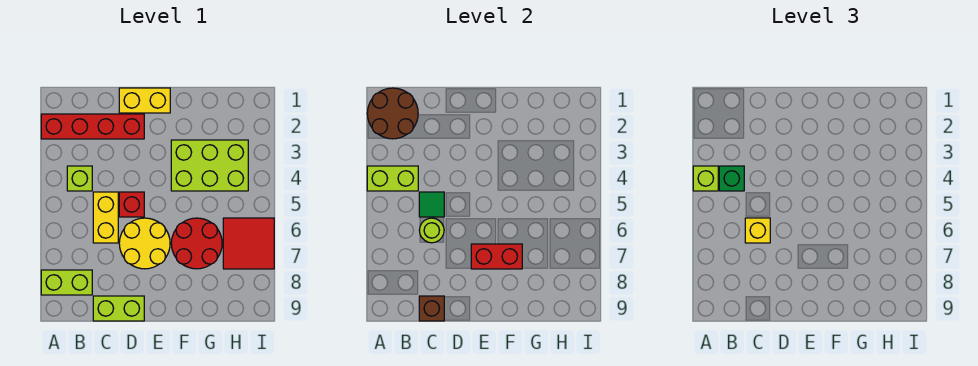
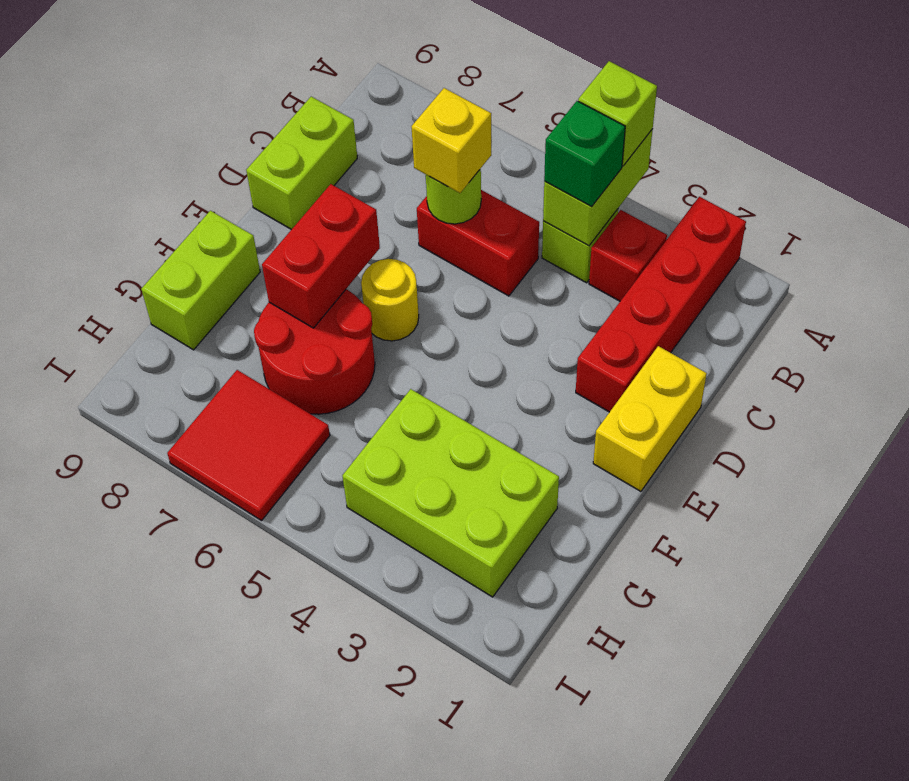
brown 2x2 round brick [367,88,418,139] -> none
lime 1x2 brick [41,270,92,295] -> lime 1x2 brick moved to [141,211,260,350]
yellow 1x2 brick [93,192,118,243] -> red 1x2 brick [417,190,539,296]
green 1x1 tile [419,192,444,217] -> none
brown 1x1 brick [419,296,444,321] -> none
red 1x1 brick [119,192,144,217] -> red 1x1 brick moved to [589,210,667,301]
yellow 2x2 round brick [119,218,170,269] -> yellow 1x1 round brick [361,259,419,341]
lime 2x3 brick [171,140,248,191] -> lime 2x3 brick turned to [343,389,559,597]

